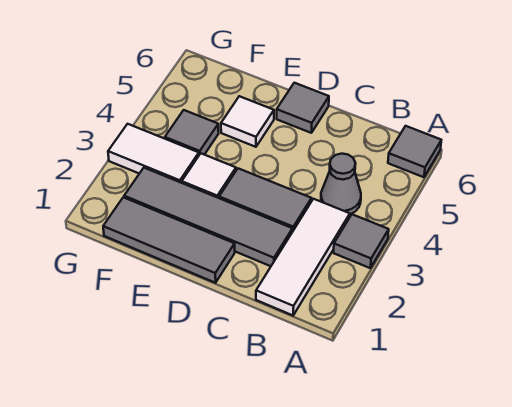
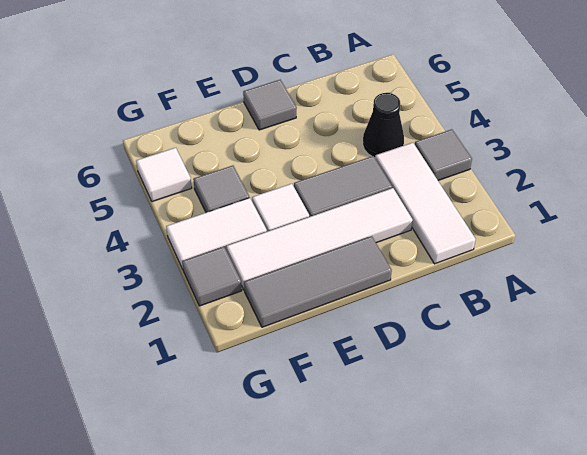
grey 1x1 tile [388,126,441,177] -> grey 1x1 tile moved to [182,247,242,306]
grey 1x1 cone [321,154,361,214] -> black 1x1 cone [363,93,404,157]
grey 1x4 tile [124,168,293,266] -> white 1x4 tile [226,188,413,289]
white 1x1 tile [221,96,274,147] -> white 1x1 tile moved to [136,148,192,202]

